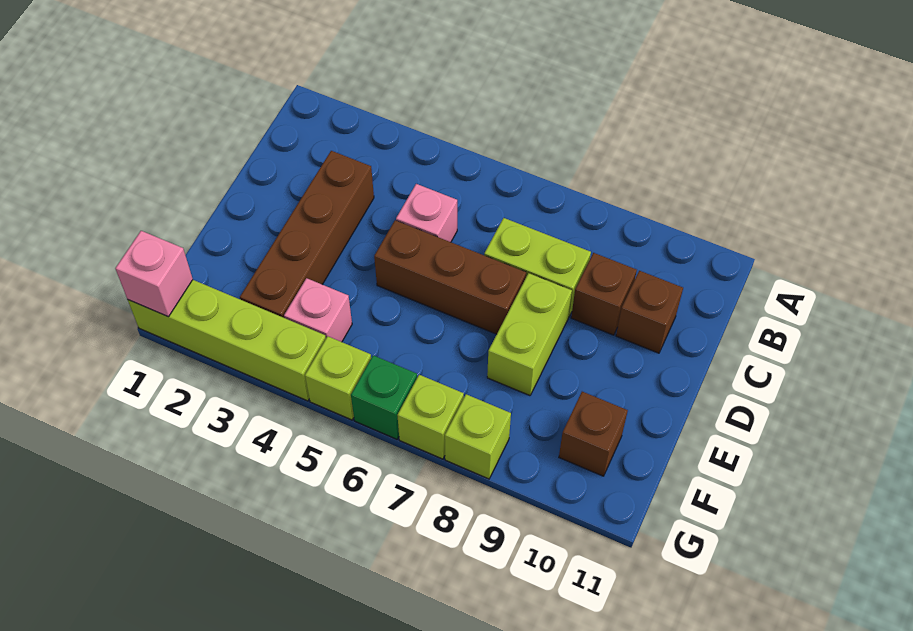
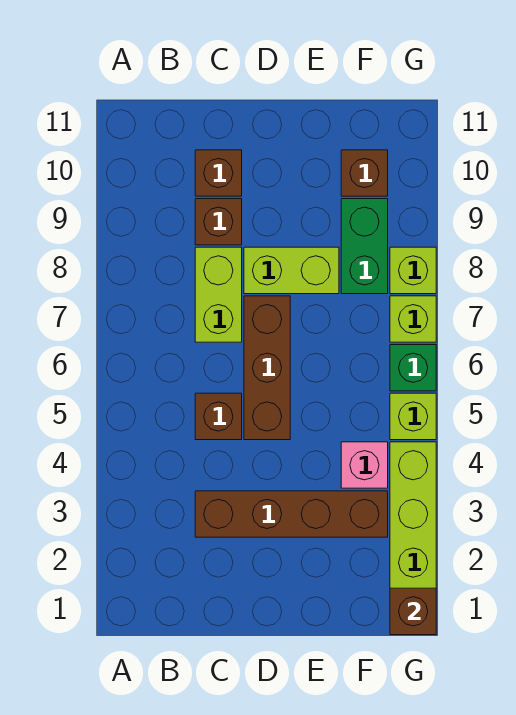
pink 1x1 brick [396,184,457,242] -> brown 1x1 brick [195,393,242,440]
none -> green 1x2 brick [341,199,388,294]
pink 1x1 brick [115,231,193,317] -> brown 1x1 brick [390,588,436,635]

